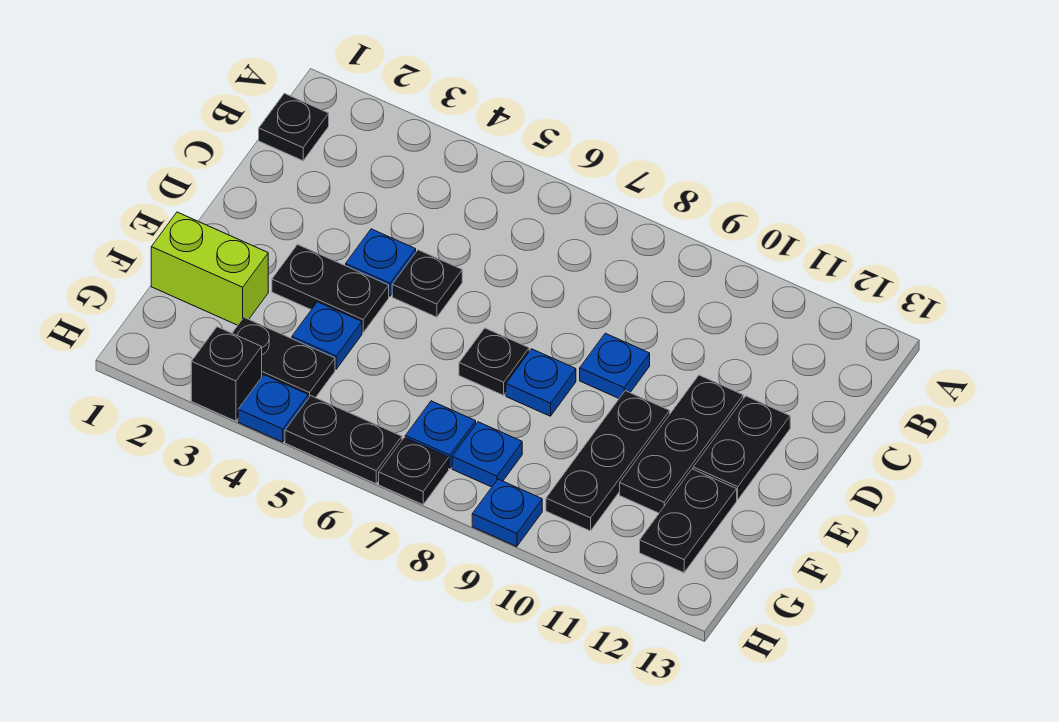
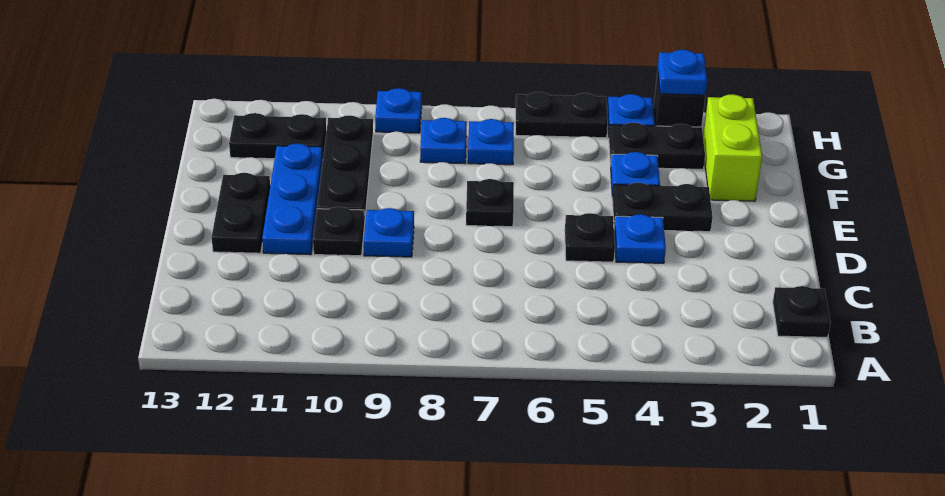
black 1x3 plate [620,375,743,513] -> blue 1x3 plate [262,144,323,255]
blue 1x1 plate [506,349,576,416] -> blue 1x1 plate moved to [658,50,707,95]
lime 1x2 brick [151,212,268,325] -> lime 1x2 brick turned to [703,94,762,201]
black 1x2 plate [640,469,737,573] -> black 1x2 plate turned to [229,113,326,159]
black 1x1 plate [379,437,449,505] -> black 1x1 plate moved to [313,207,365,256]

